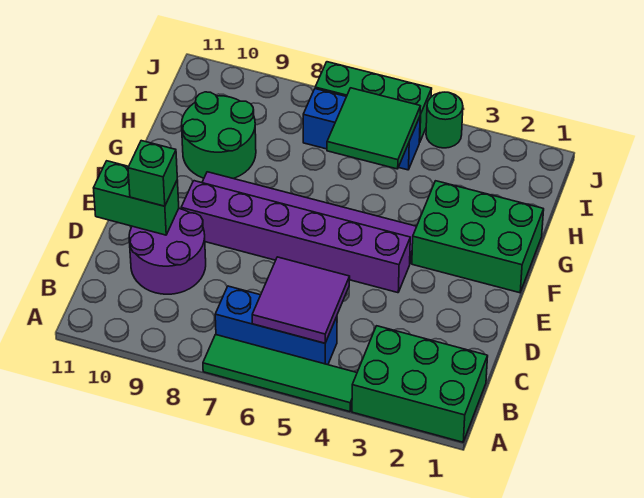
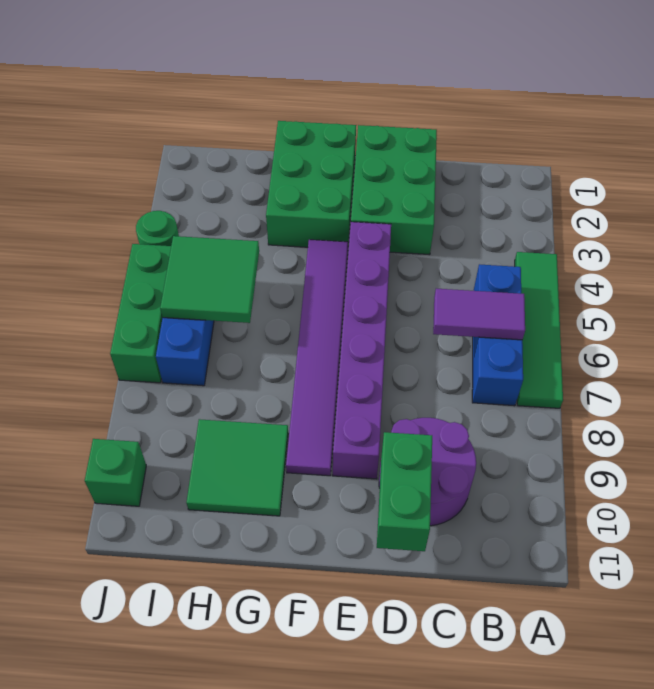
green 2x3 brick [352,326,488,442] -> green 2x3 brick moved to [351,125,437,255]
purple 2x2 tile [252,257,350,343] -> purple 1x2 tile [433,289,525,340]
green 1x1 brick [128,141,177,206] -> green 1x1 brick moved to [85,439,146,506]
green 2x2 round brick [182,92,256,179] -> green 2x2 tile [186,419,288,516]

